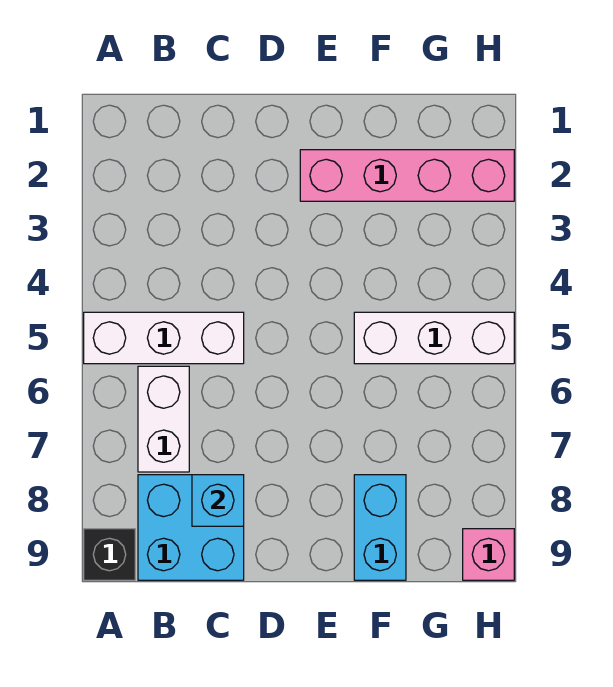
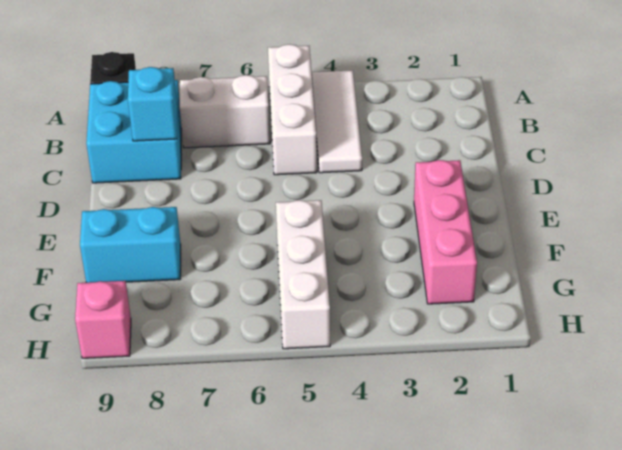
none -> white 1x3 tile [312,70,362,173]
pink 1x4 brick [300,150,514,201] -> pink 1x3 brick [414,160,477,304]

